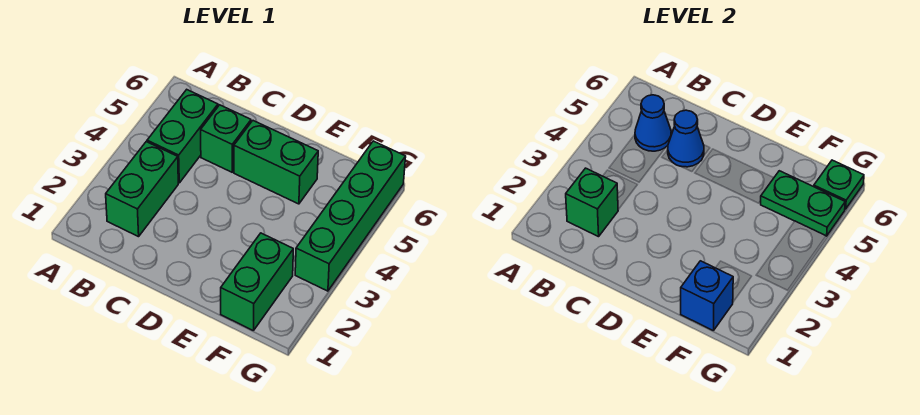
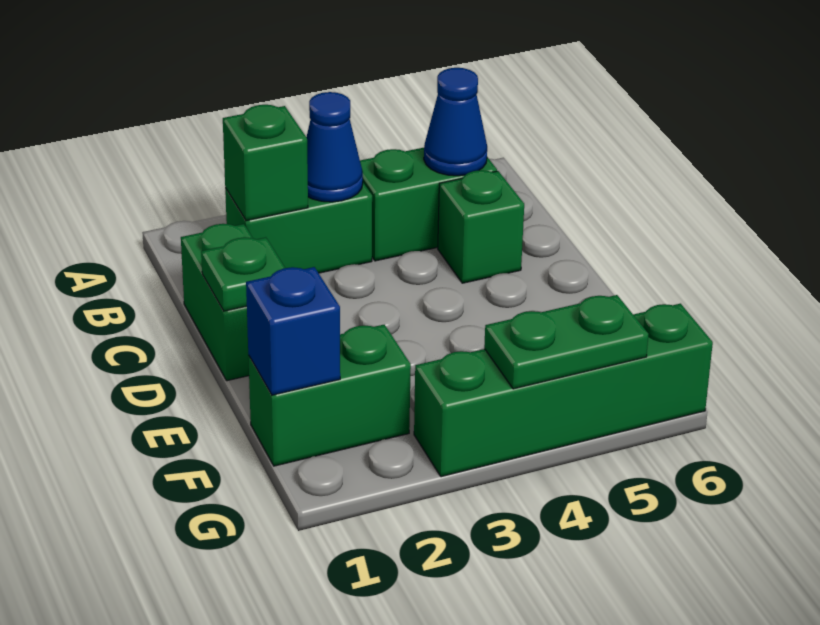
blue 1x1 cone [668,110,704,167] -> blue 1x1 cone moved to [307,92,363,202]
green 1x2 brick [234,121,318,204] -> green 1x2 brick moved to [181,224,252,381]
green 1x2 plate [761,171,845,236] -> green 1x2 plate turned to [484,295,648,389]
green 1x1 plate [814,160,864,209] -> green 1x1 plate moved to [201,237,285,311]

